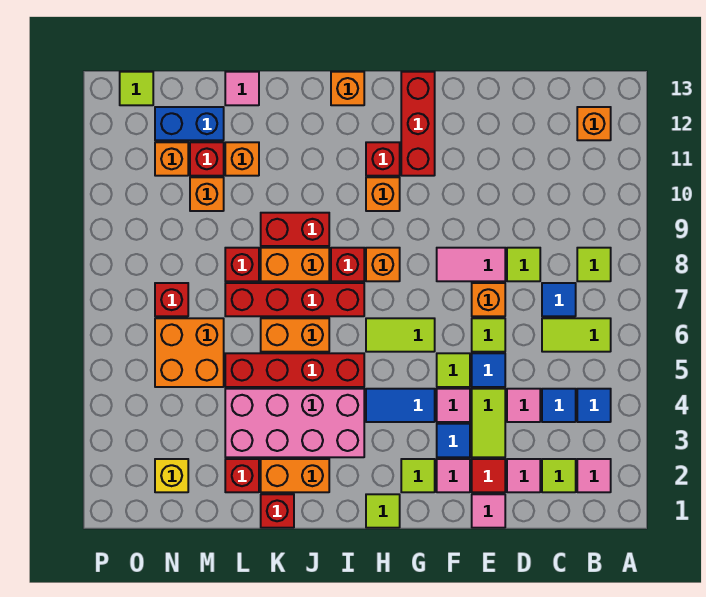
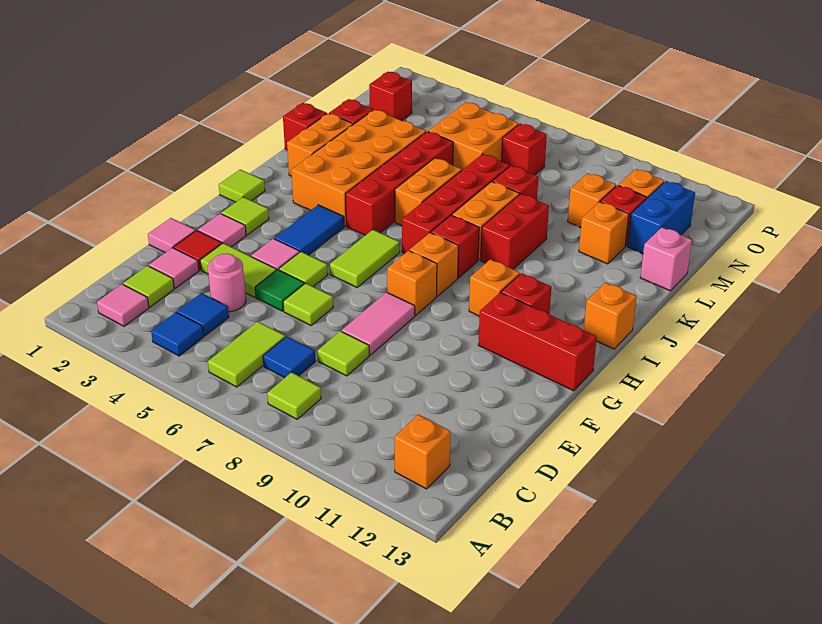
pink 1x1 tile [507,389,540,422] -> pink 1x1 round brick [208,253,246,312]
blue 1x1 tile [472,353,505,387] -> green 1x1 tile [255,270,304,311]
orange 1x1 brick [472,283,505,316] -> orange 1x1 brick moved to [387,251,437,315]
blue 1x1 tile [437,424,470,457] -> none
pink 2x4 brick [225,389,364,457] -> orange 2x4 brick [291,110,426,226]
pink 1x1 tile [225,72,259,105] -> pink 1x1 brick [640,227,692,291]
yellow 1x1 brick [155,459,188,492] -> red 1x1 brick [369,72,412,121]
lime 1x1 tile [120,72,153,105] -> none

